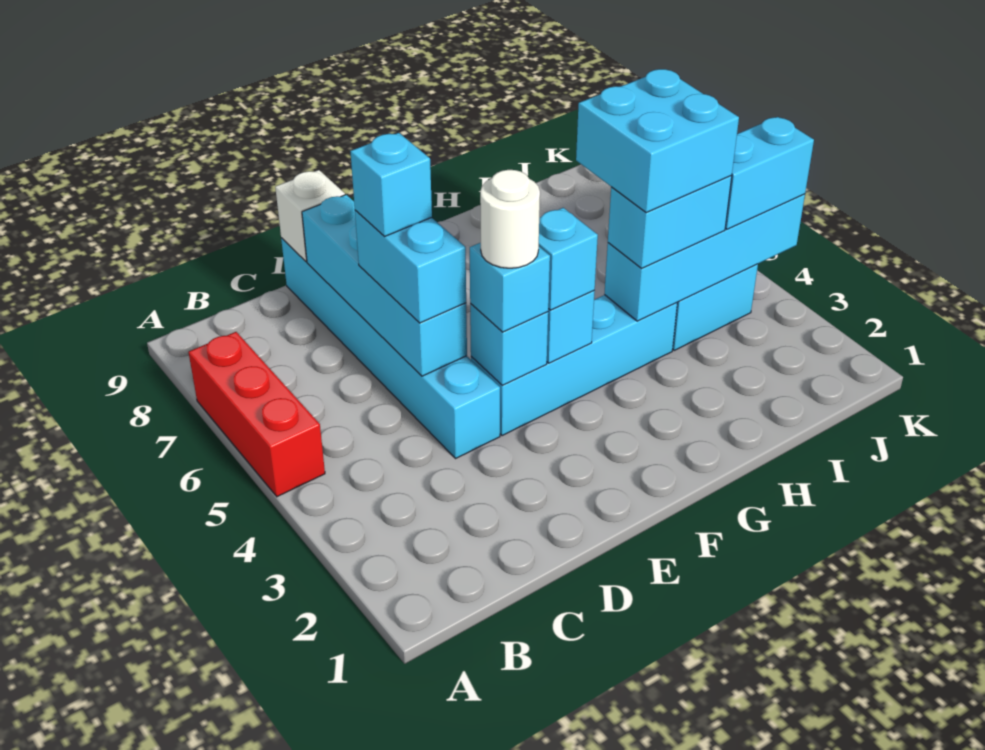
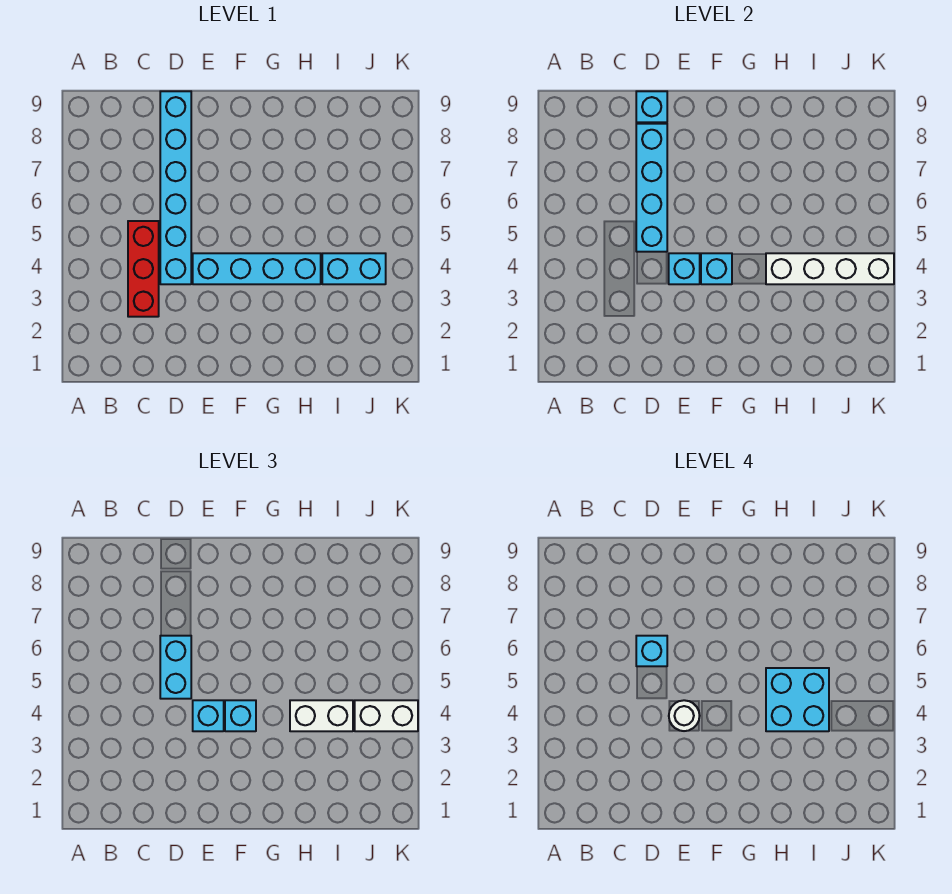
red 1x3 brick [189,332,325,497] -> red 1x3 brick moved to [128,221,159,317]
white 1x1 brick [275,170,345,262] -> cyan 1x1 brick [636,91,667,122]
cyan 1x4 brick [604,194,805,321] -> white 1x4 brick [766,253,894,284]
cyan 1x2 brick [608,176,732,268] -> white 1x2 brick [290,700,353,731]
cyan 1x2 brick [725,117,814,229] -> white 1x2 brick [355,700,418,731]

